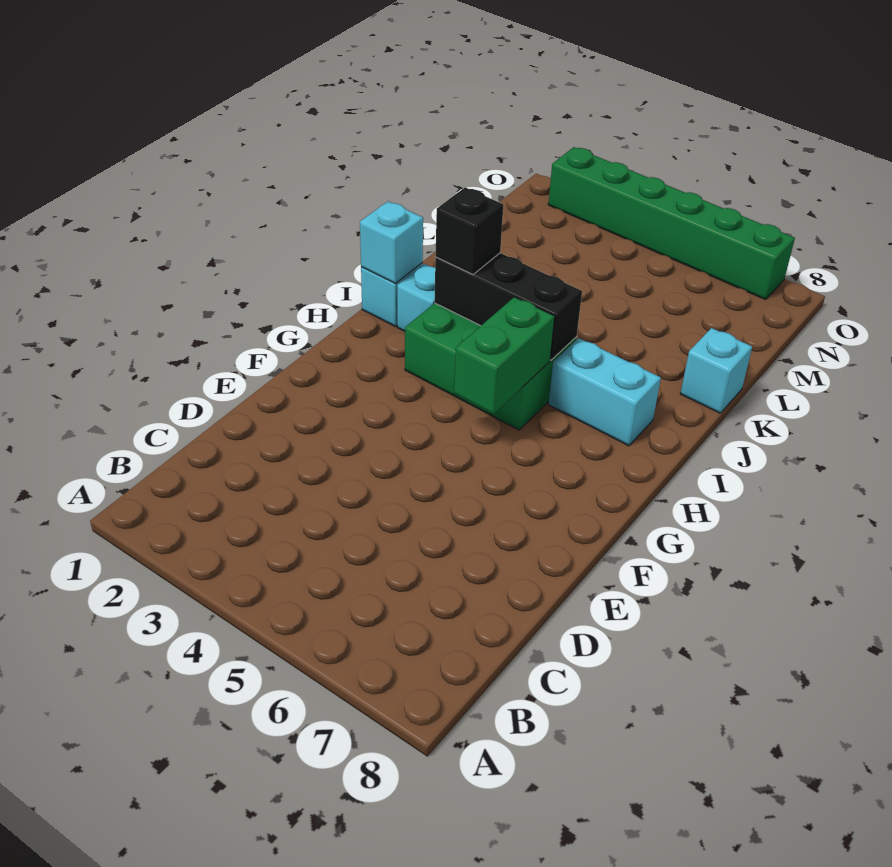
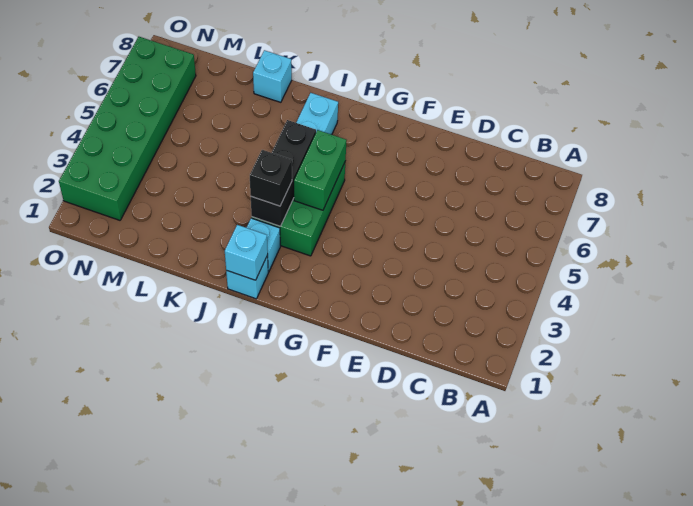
green 1x2 brick [454,297,555,414] -> green 1x2 brick turned to [294,130,347,210]
green 1x6 brick [548,147,795,300] -> green 2x6 brick [59,37,196,220]

